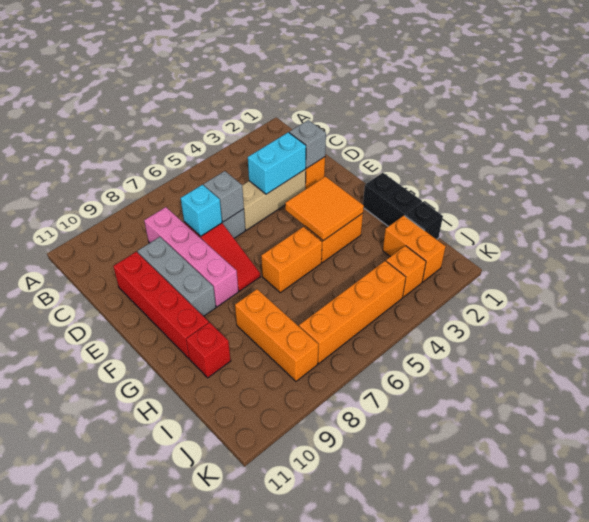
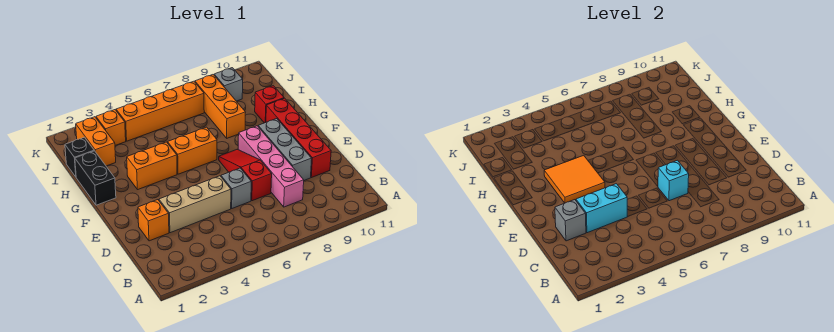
grey 1x1 brick [204,171,244,222] -> grey 1x1 brick moved to [214,68,243,101]

